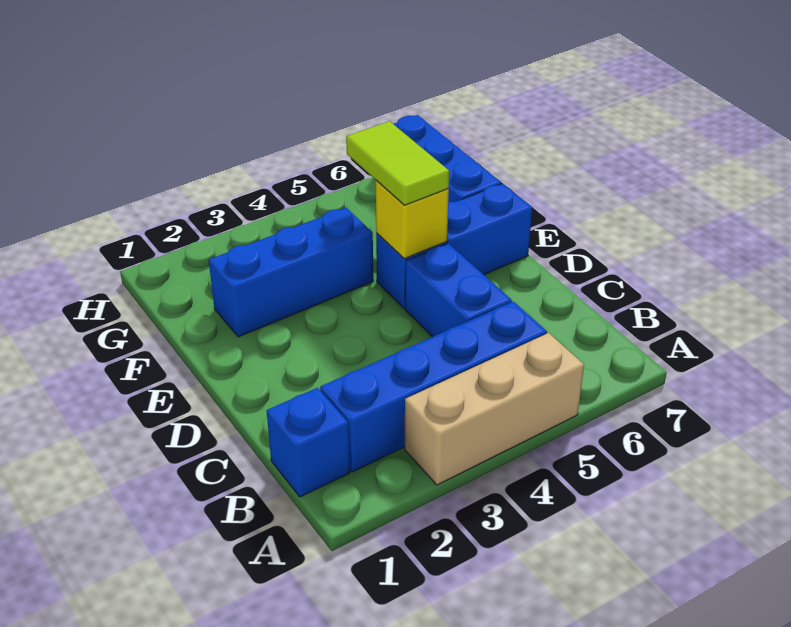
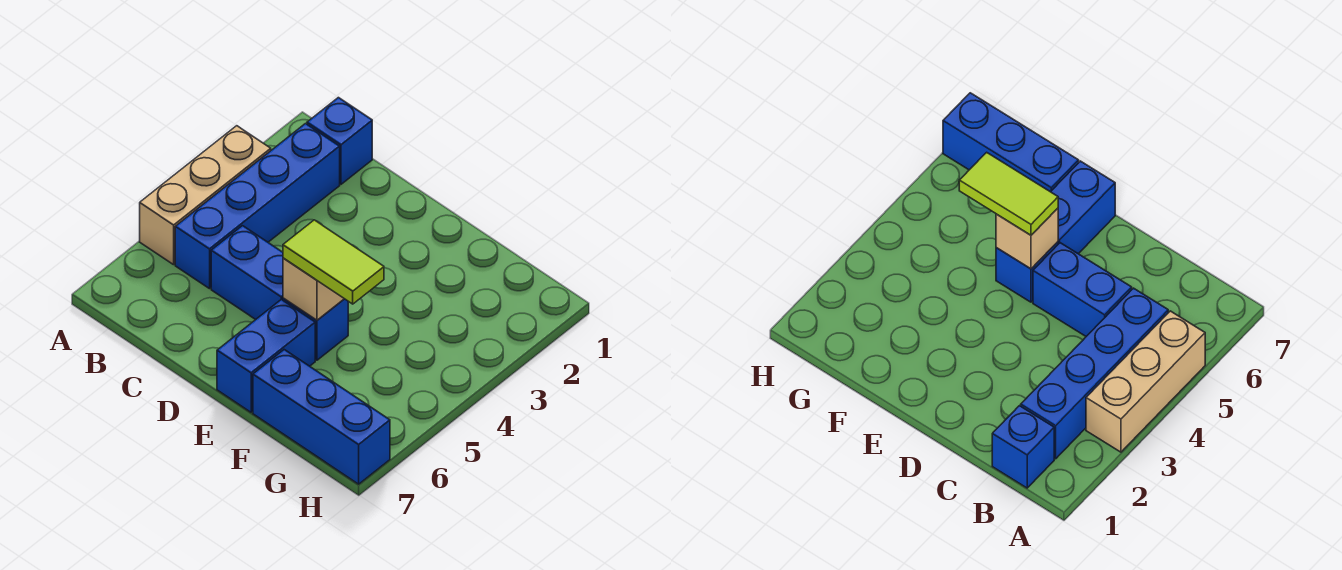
yellow 1x1 brick [376,180,449,259] -> tan 1x1 brick [283,258,344,320]
blue 1x3 brick [209,208,373,337] -> none

